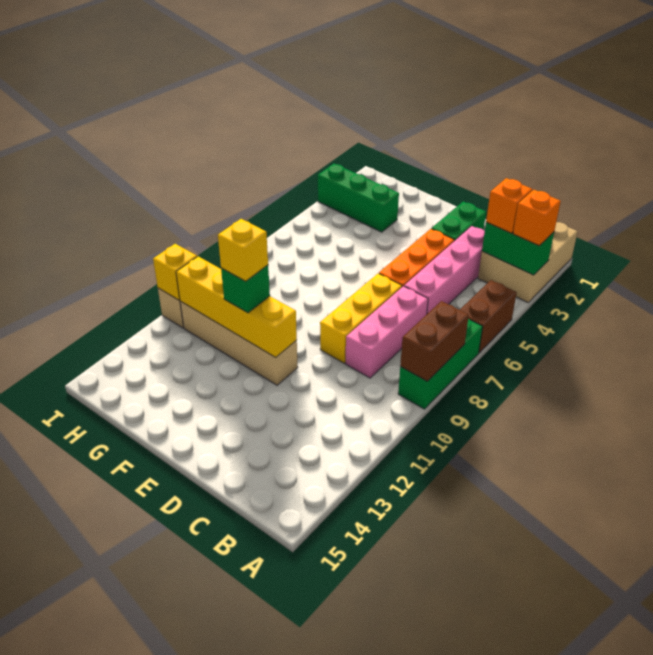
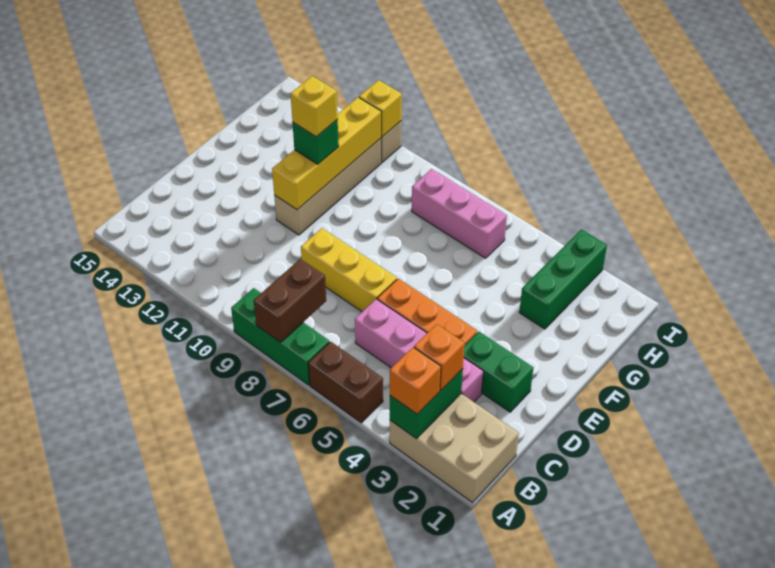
brown 1x2 brick [400,301,469,381] -> brown 1x2 brick turned to [254,259,326,342]
pink 1x3 brick [345,286,428,378] -> pink 1x3 brick moved to [412,169,507,258]

